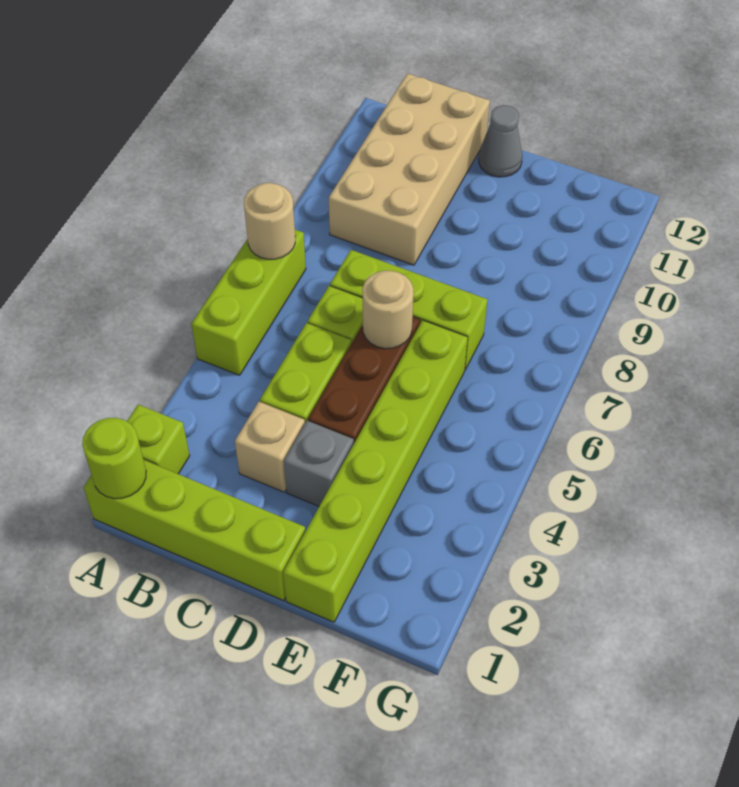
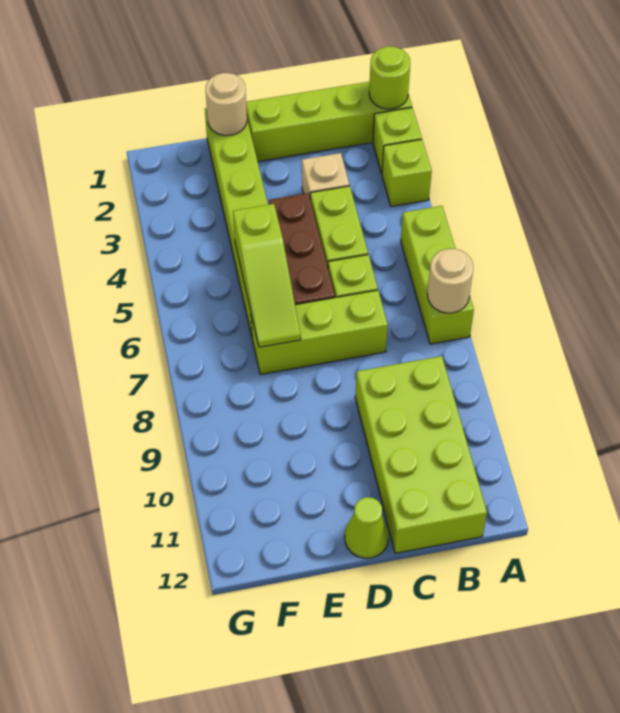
none -> lime 1x1 brick [382,140,432,206]
tan 2x4 brick [329,73,490,265] -> lime 2x4 brick [355,356,487,553]
grey 1x1 brick [284,421,354,506] -> none
tan 1x1 round brick [362,271,413,349] -> tan 1x1 round brick moved to [206,73,247,136]
grey 1x1 cone [478,105,522,177] -> lime 1x1 cone [345,497,389,558]
none -> lime 1x3 slope [233,204,301,347]

